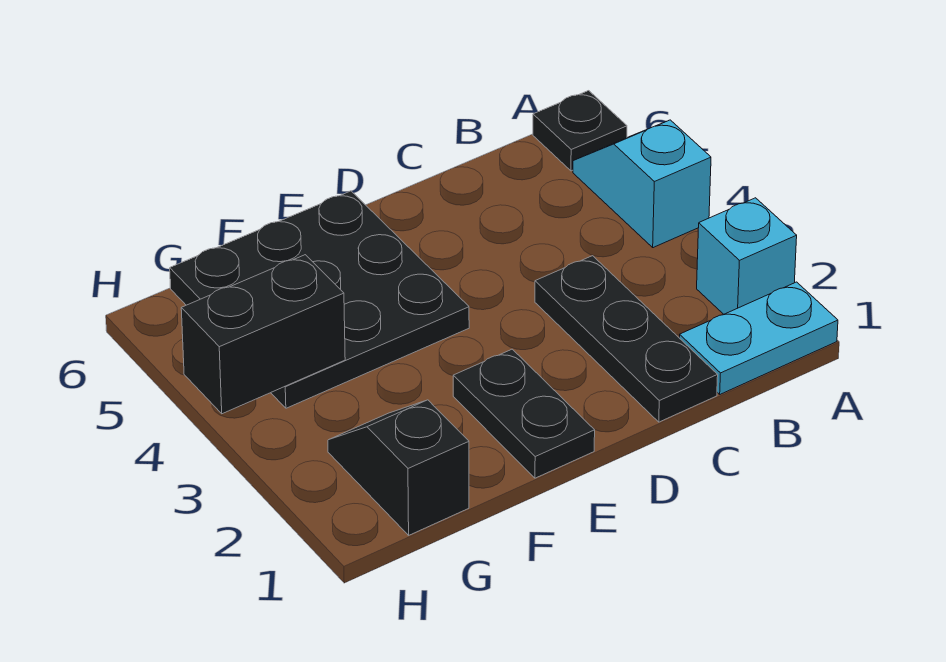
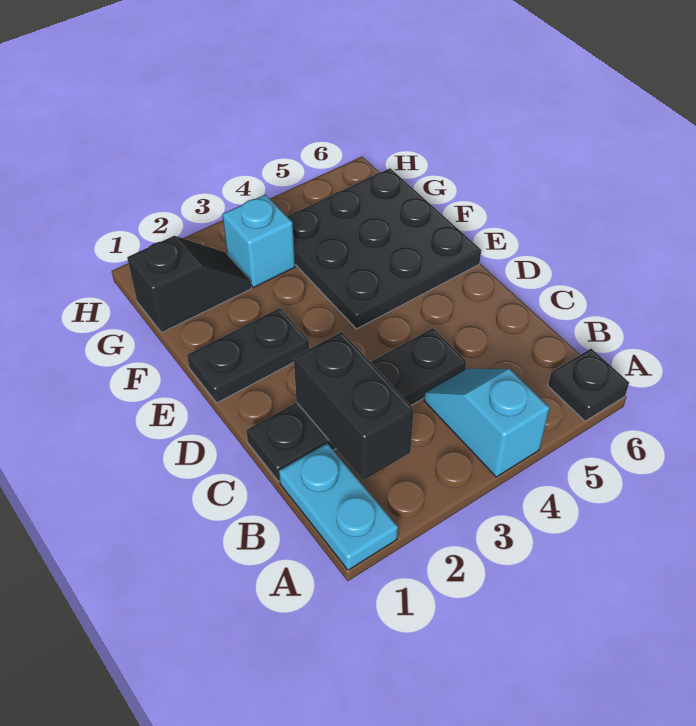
cyan 1x1 brick [697,198,797,314] -> cyan 1x1 brick moved to [222,195,295,288]
cyan 1x2 slope [573,120,711,248] -> cyan 1x2 slope turned to [424,369,550,477]
black 1x3 plate [535,256,718,422] -> black 1x4 plate [247,328,466,482]
black 1x2 brick [181,255,345,414] -> black 1x2 brick moved to [294,332,414,480]

